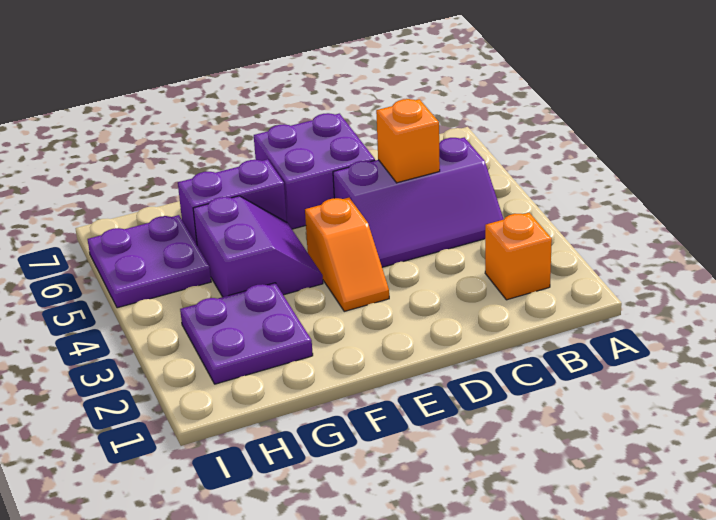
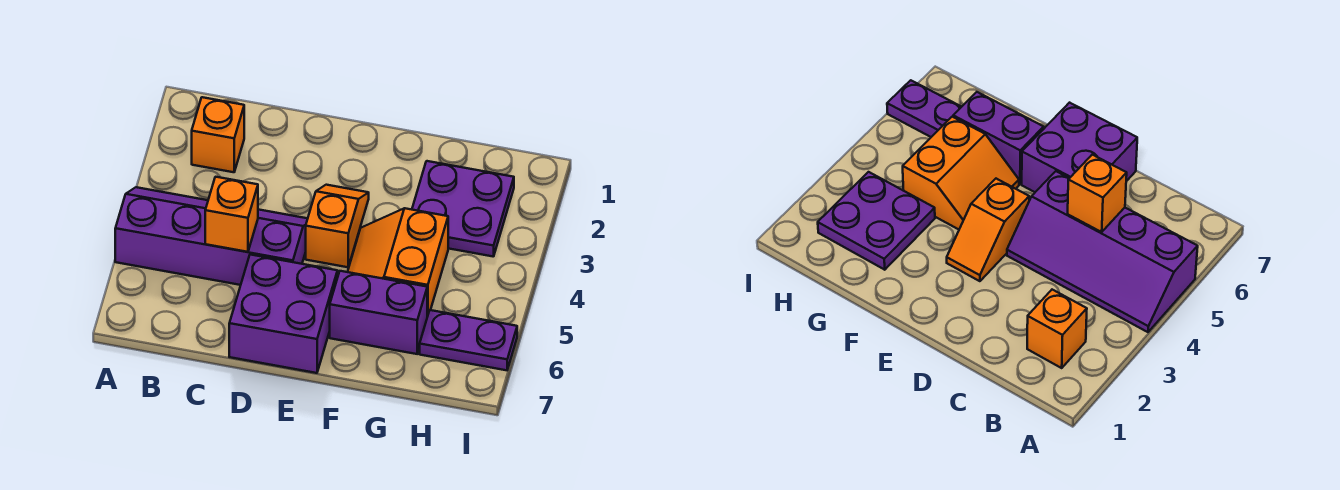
purple 2x3 slope [333,137,504,267] -> purple 2x4 slope [115,187,308,285]
purple 2x2 slope [193,196,323,297] -> orange 2x2 slope [348,208,448,317]
purple 2x2 plate [88,215,211,308] -> purple 1x2 plate [420,310,517,370]

